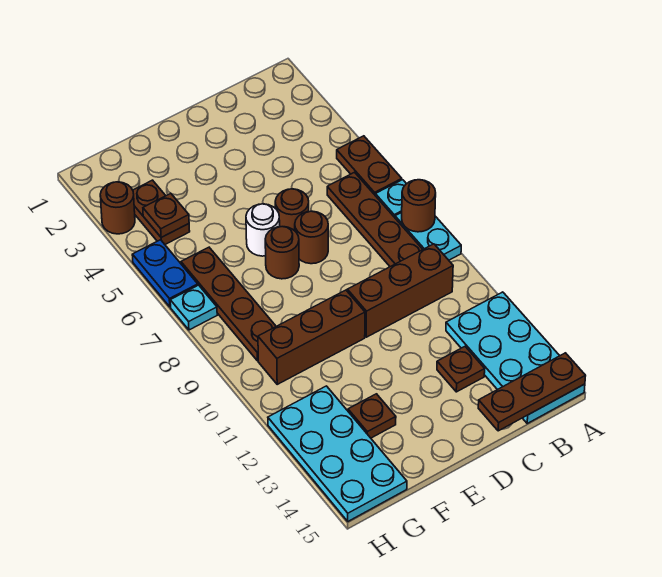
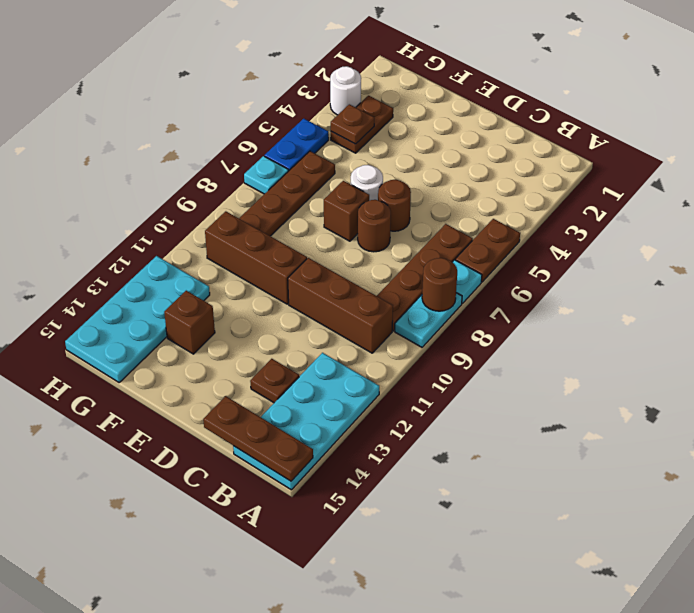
brown 1x1 round brick [265,227,299,279] -> brown 1x1 brick [324,181,369,241]
brown 1x1 plate [348,394,396,438] -> brown 1x1 brick [164,291,215,354]
brown 1x1 round brick [100,182,135,234] -> white 1x1 round brick [330,66,361,115]

